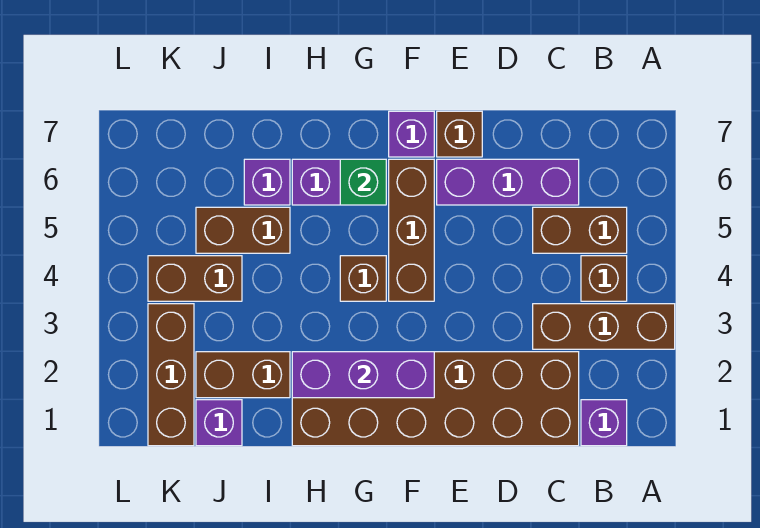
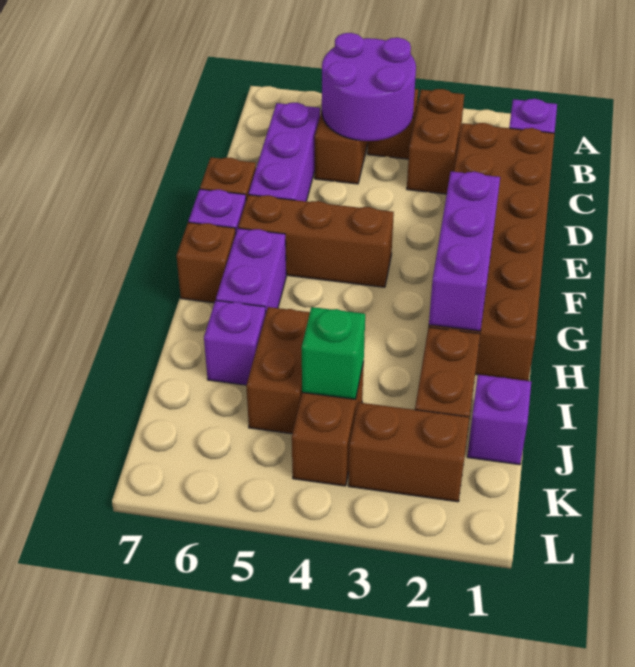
brown 1x3 brick [533,304,675,349] -> brown 1x2 brick [407,89,464,194]
none -> purple 2x2 round brick [321,33,416,141]
brown 1x1 brick [340,256,386,301] -> brown 1x1 brick moved to [177,222,236,303]
green 1x1 brick [340,159,386,205] -> green 1x1 brick moved to [302,307,365,399]
brown 1x3 brick [148,304,194,446] -> brown 1x2 brick [348,402,469,502]

